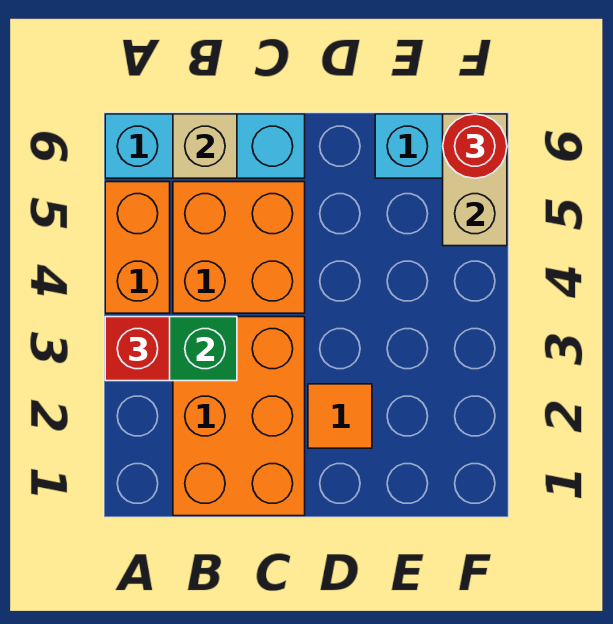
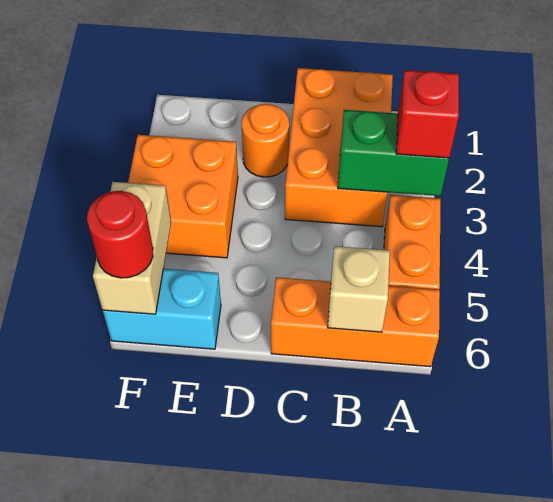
cyan 1x3 brick [105,114,305,178] -> orange 1x3 brick [271,277,440,367]
orange 2x2 brick [173,182,305,313] -> orange 2x2 brick moved to [128,135,238,258]
orange 1x1 tile [308,384,372,448] -> orange 1x1 round brick [241,104,289,177]

